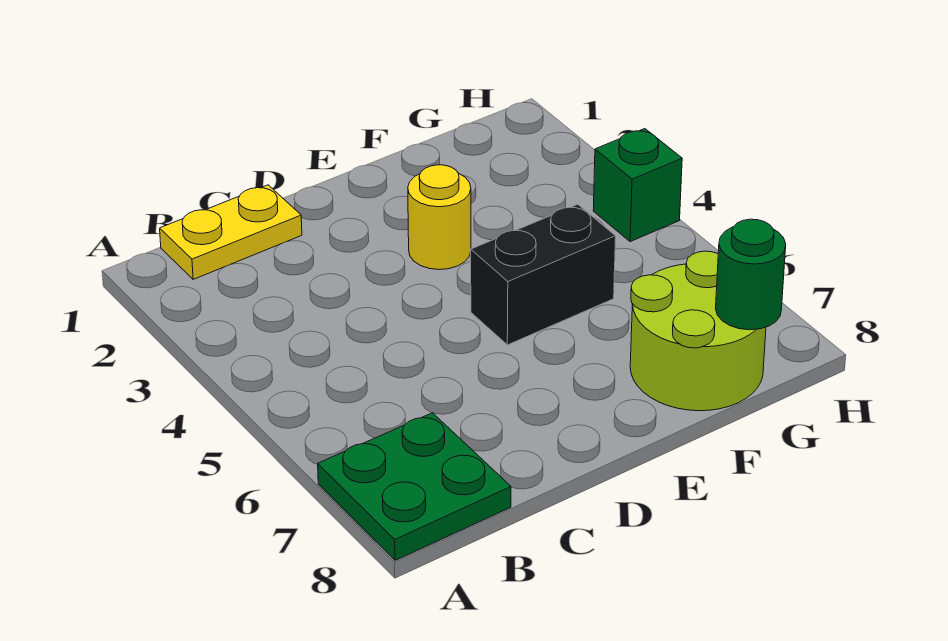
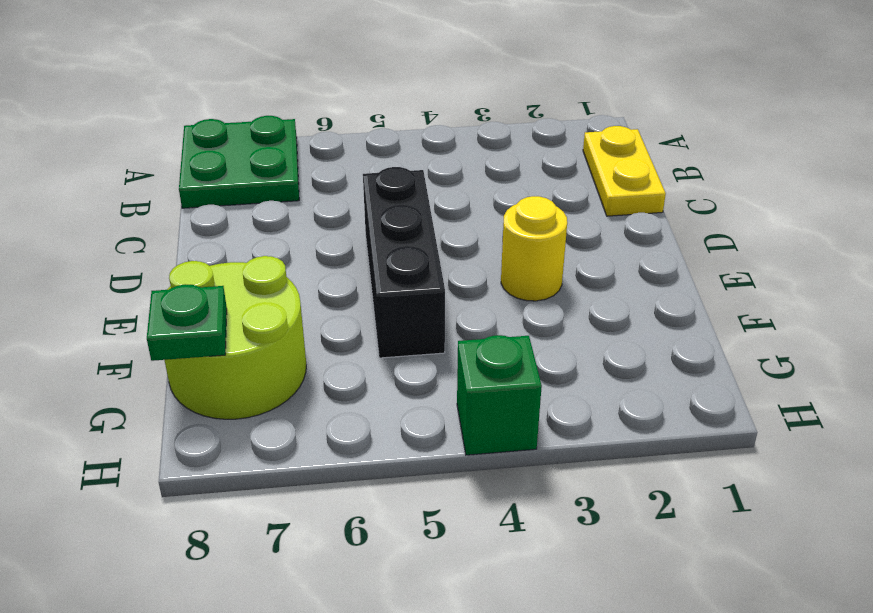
black 1x2 brick [471,204,616,345] -> black 1x3 brick [363,167,445,358]
green 1x1 round brick [716,219,786,330] -> green 1x1 plate [147,285,227,361]

